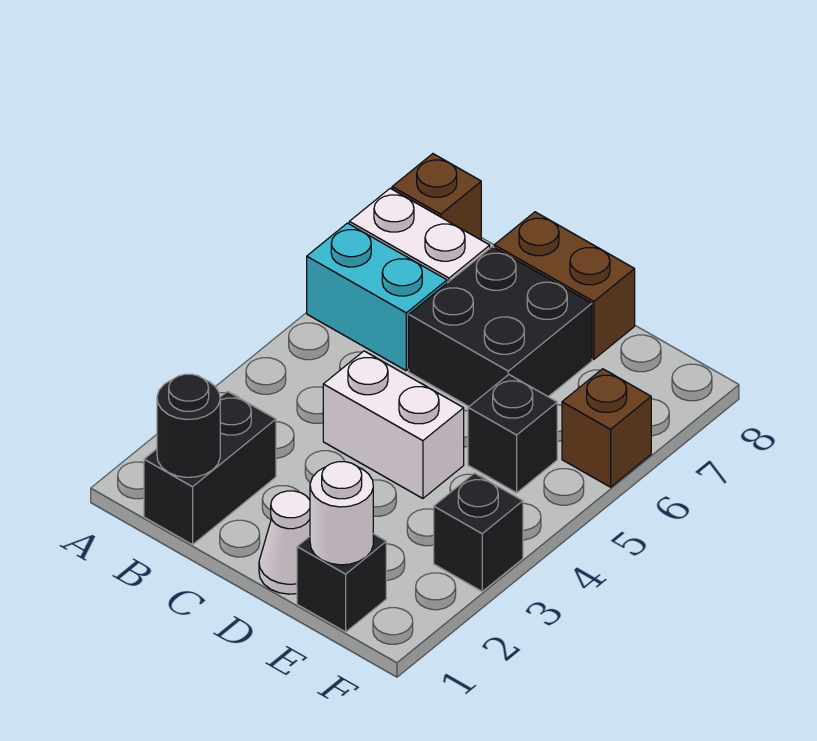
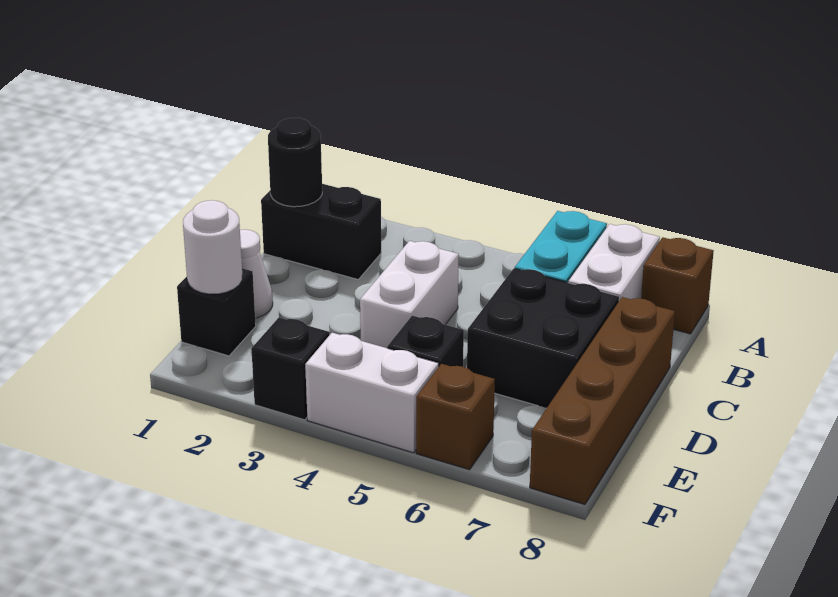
brown 1x2 brick [494,212,635,359] -> brown 1x4 brick [530,297,675,504]
none -> white 1x2 brick [305,333,439,453]

